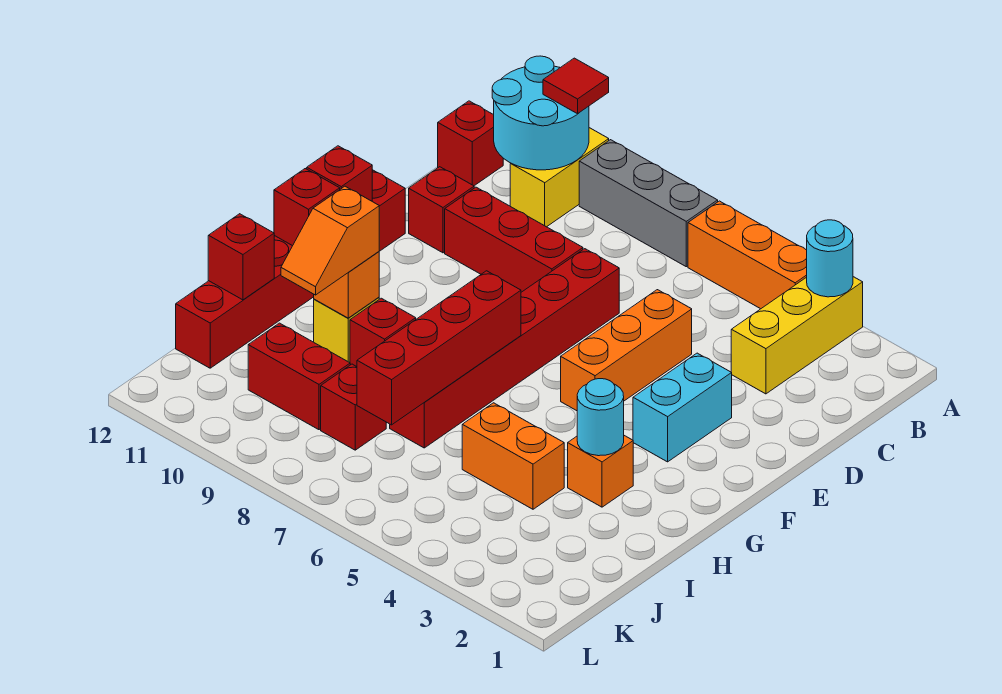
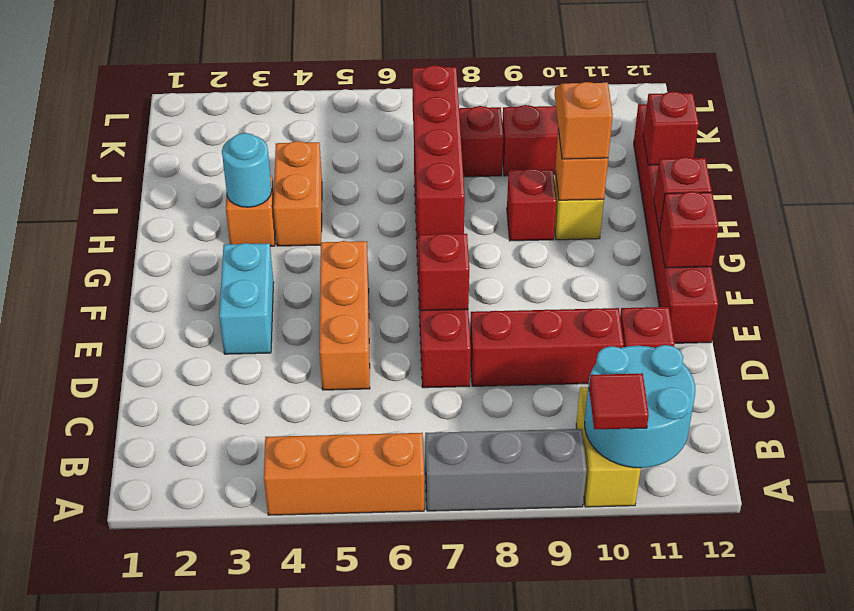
yellow 1x3 brick [731,277,863,394] -> none
cyan 1x1 round brick [807,220,853,297] -> none
red 1x1 brick [438,101,503,186] -> red 1x1 brick moved to [419,233,469,311]
orange 1x2 brick [462,403,564,509] -> orange 1x2 brick turned to [273,141,322,246]

